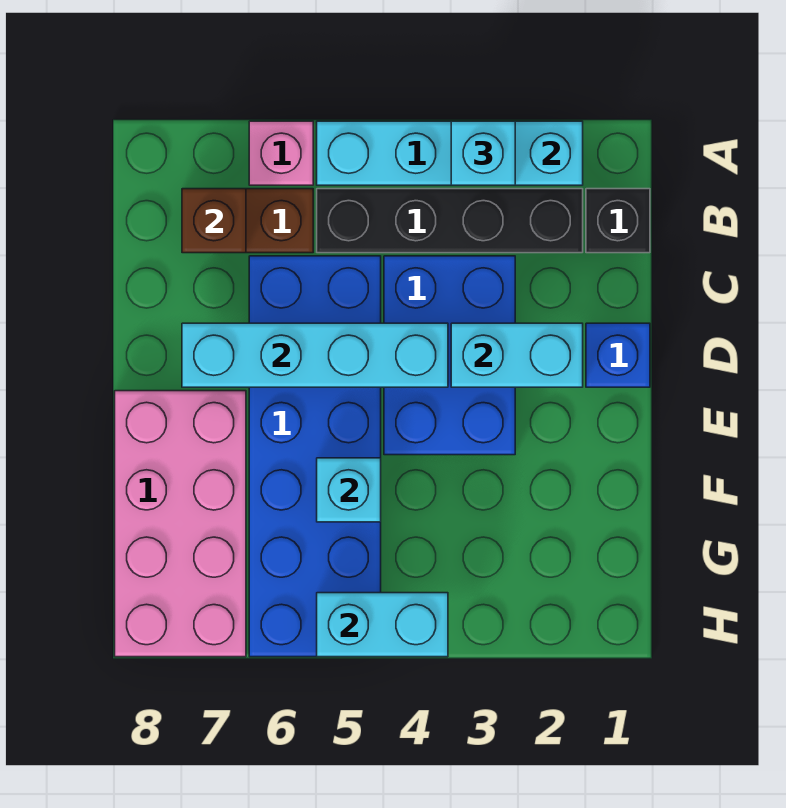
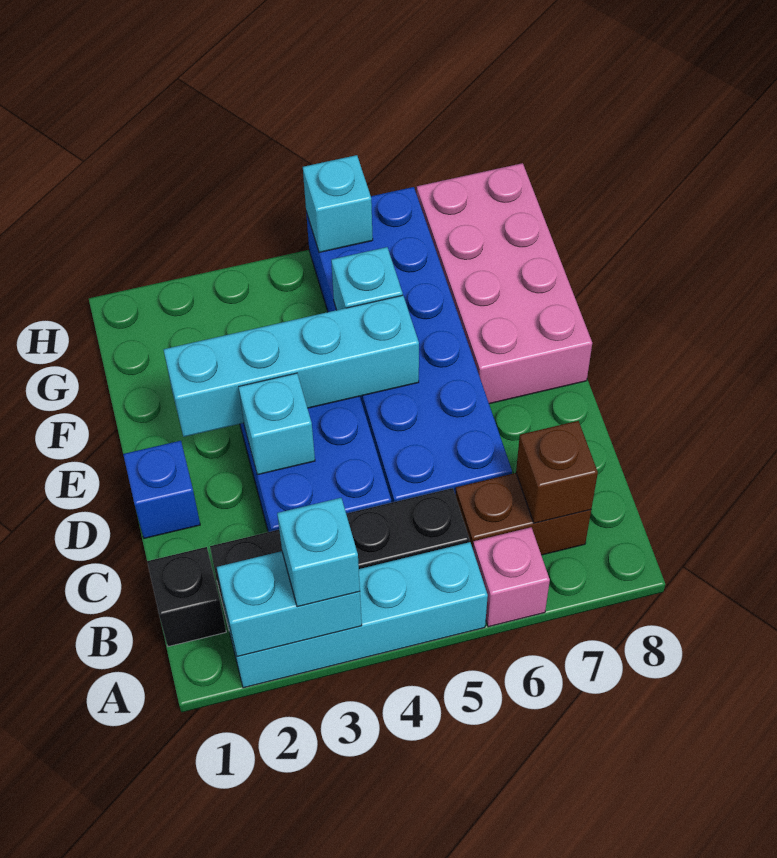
cyan 1x2 brick [451,323,583,387] -> cyan 1x1 brick [239,373,315,475]
cyan 1x4 brick [182,323,448,387] -> cyan 1x4 brick moved to [163,295,419,437]
cyan 1x2 brick [317,593,448,657] -> cyan 1x1 brick [303,155,373,252]

